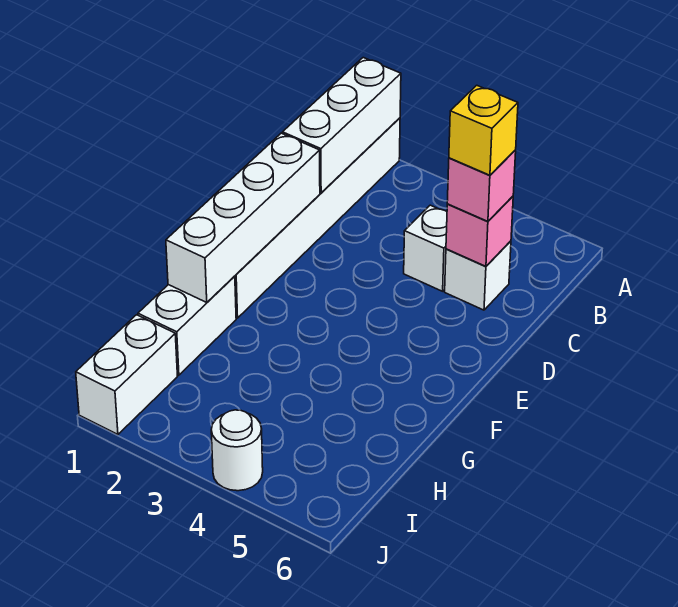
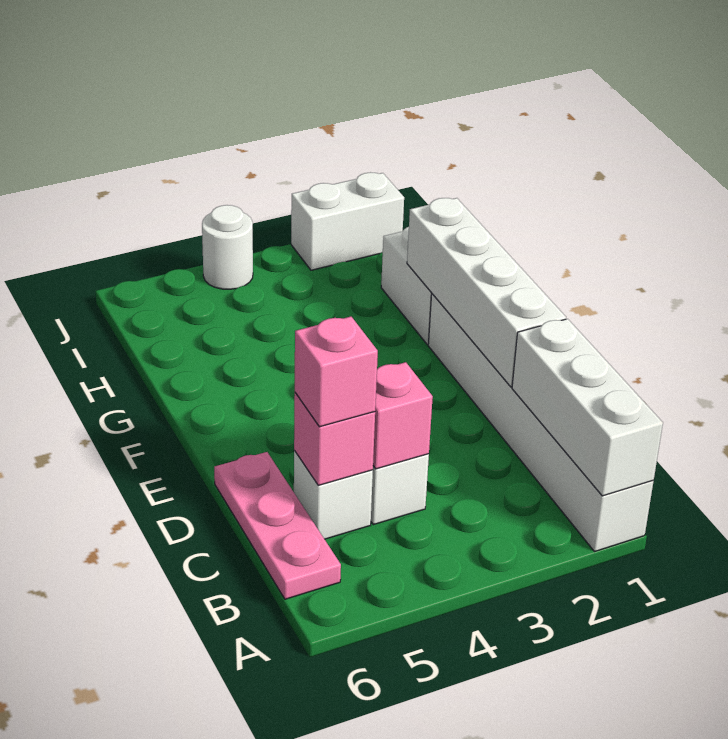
none -> pink 1x3 plate [214,452,341,599]
none -> pink 1x1 brick [373,362,433,469]
yellow 1x1 brick [449,85,518,175] -> none
white 1x2 brick [76,315,178,434] -> white 1x2 brick turned to [291,172,404,270]

